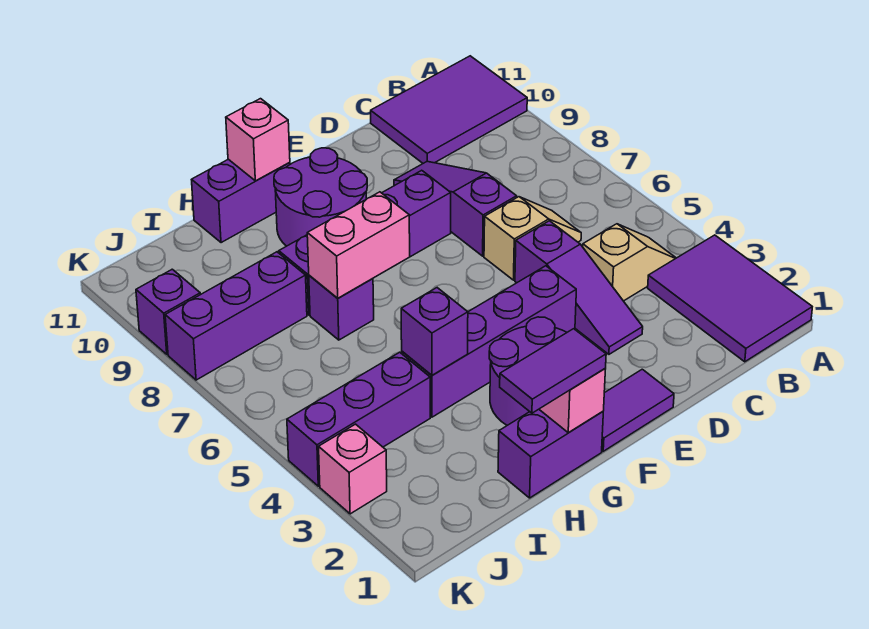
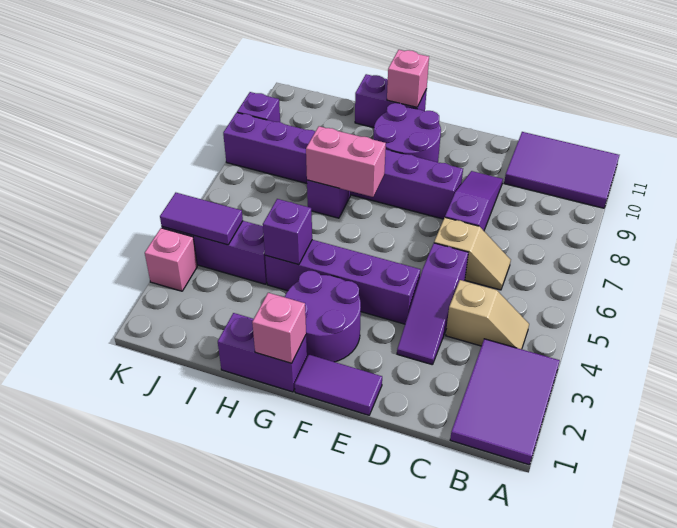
purple 1x2 tile [500,329,606,413] -> purple 1x2 tile moved to [160,193,243,245]

